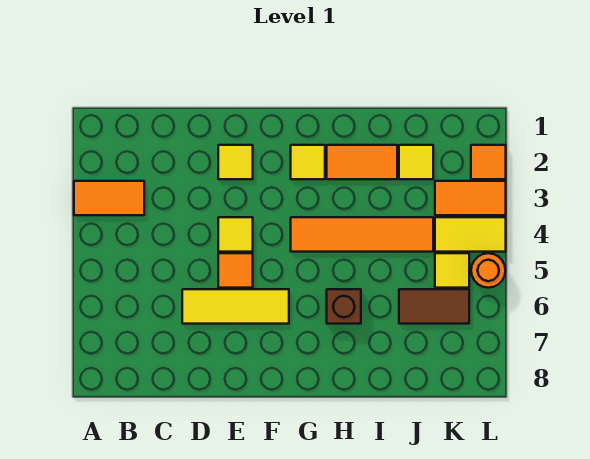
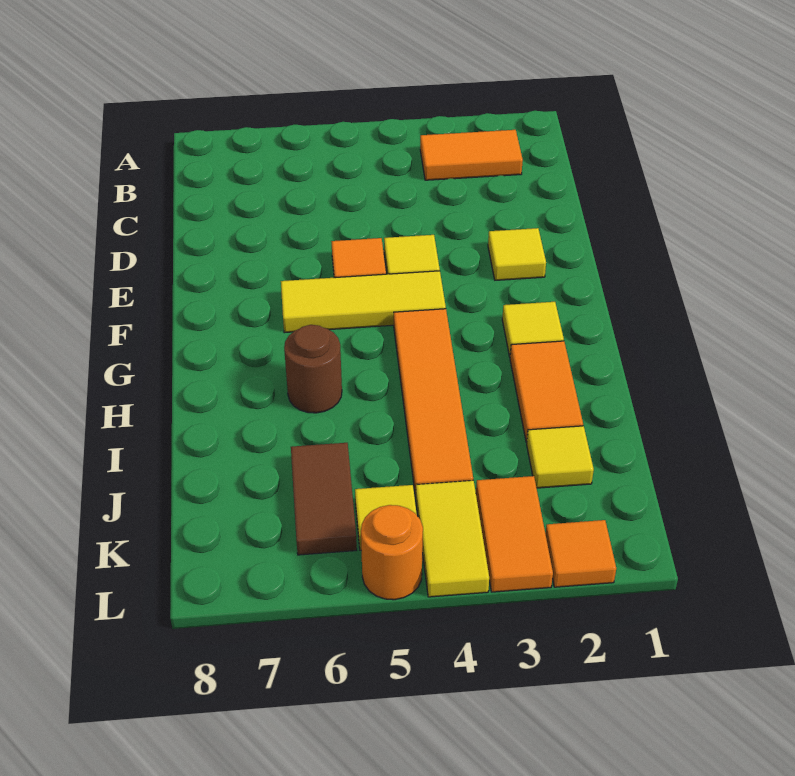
orange 1x2 tile [74,181,144,215] -> orange 1x2 tile turned to [420,130,523,180]
yellow 1x3 tile [182,289,289,324] -> yellow 1x3 tile turned to [281,271,446,333]
brown 1x1 brick [327,289,361,324] -> brown 1x1 round brick [284,325,342,413]

